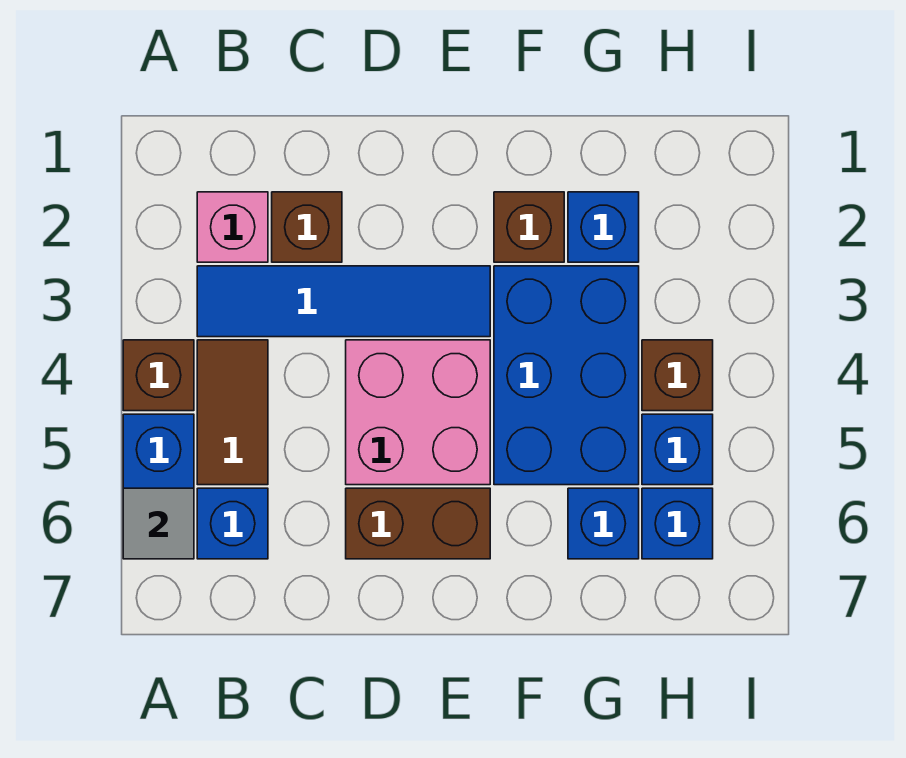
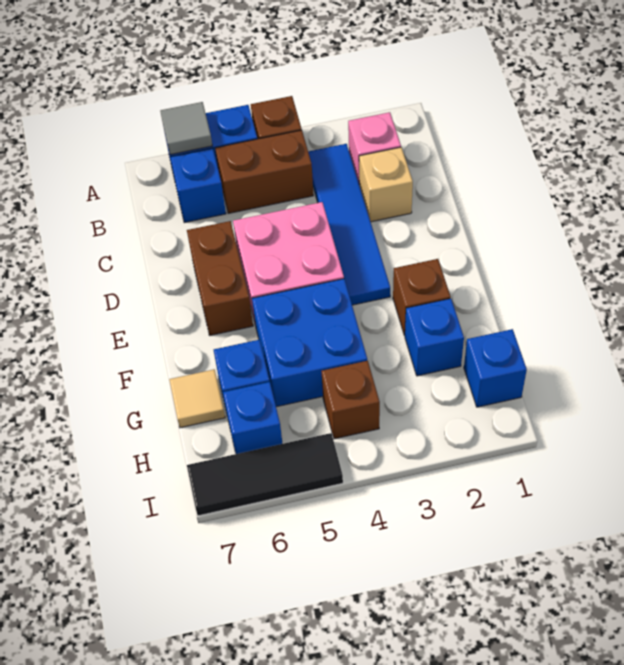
brown 1x2 tile [197,340,268,485] -> brown 1x2 brick [215,130,313,214]
brown 1x1 brick [272,192,342,262] -> tan 1x1 brick [359,147,413,222]
blue 2x3 brick [494,266,639,485] -> blue 2x2 brick [252,279,367,407]
none -> tan 1x1 tile [169,369,225,428]
blue 1x1 brick [642,414,713,485] -> blue 1x1 brick moved to [464,329,527,407]
none -> black 1x3 tile [187,433,343,516]

